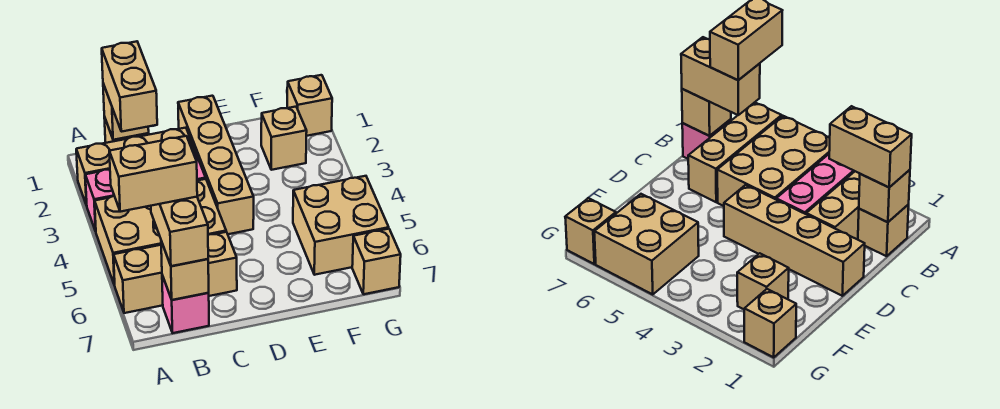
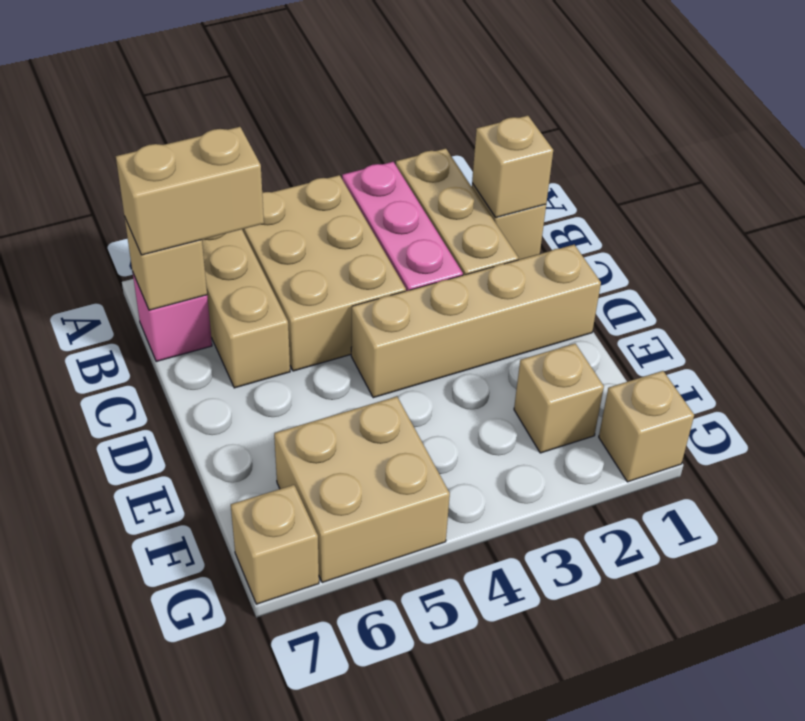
tan 1x2 brick [109,136,197,212] -> none
tan 1x2 brick [102,41,157,132] -> none

